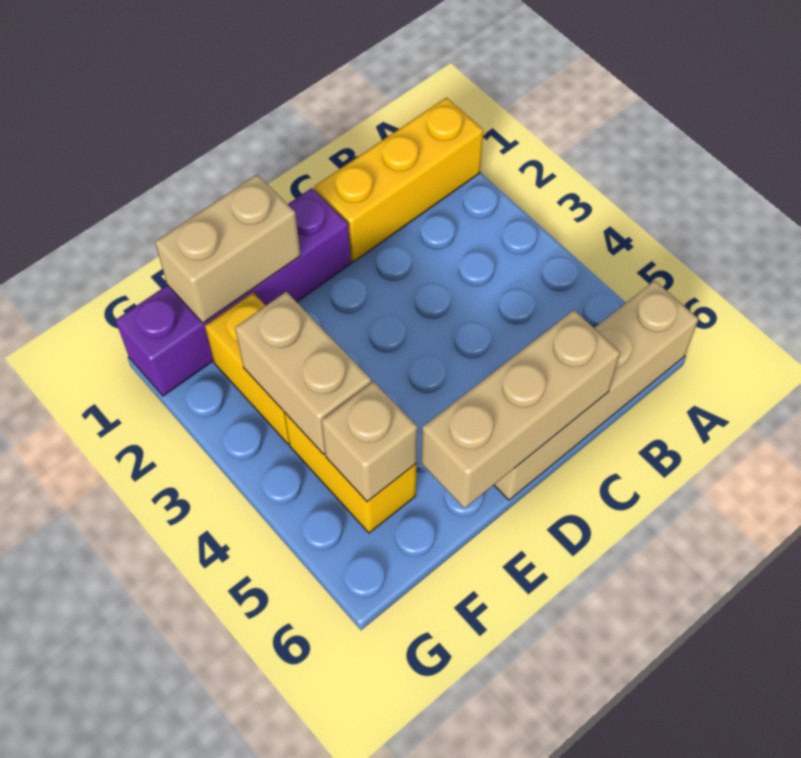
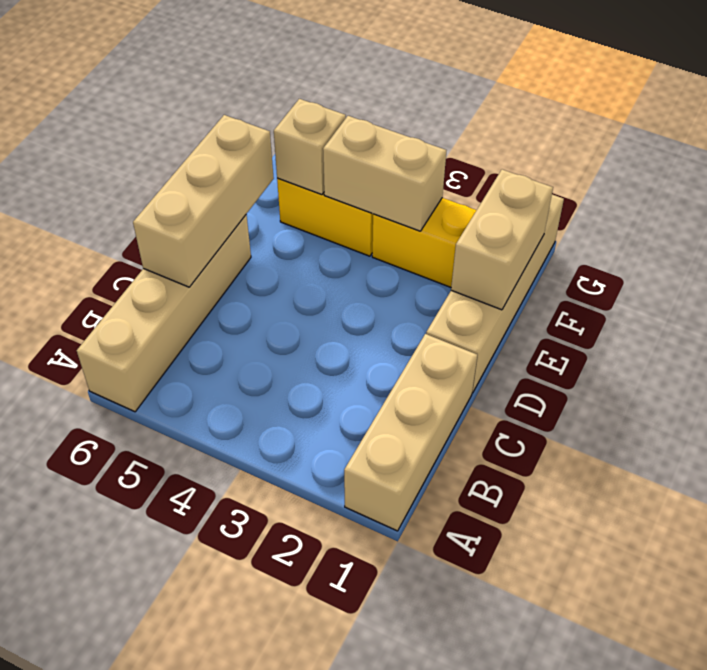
yellow 1x3 brick [314,98,483,262] -> tan 1x3 brick [344,334,477,531]
purple 1x4 brick [116,188,351,396] -> tan 1x4 brick [426,195,564,393]

